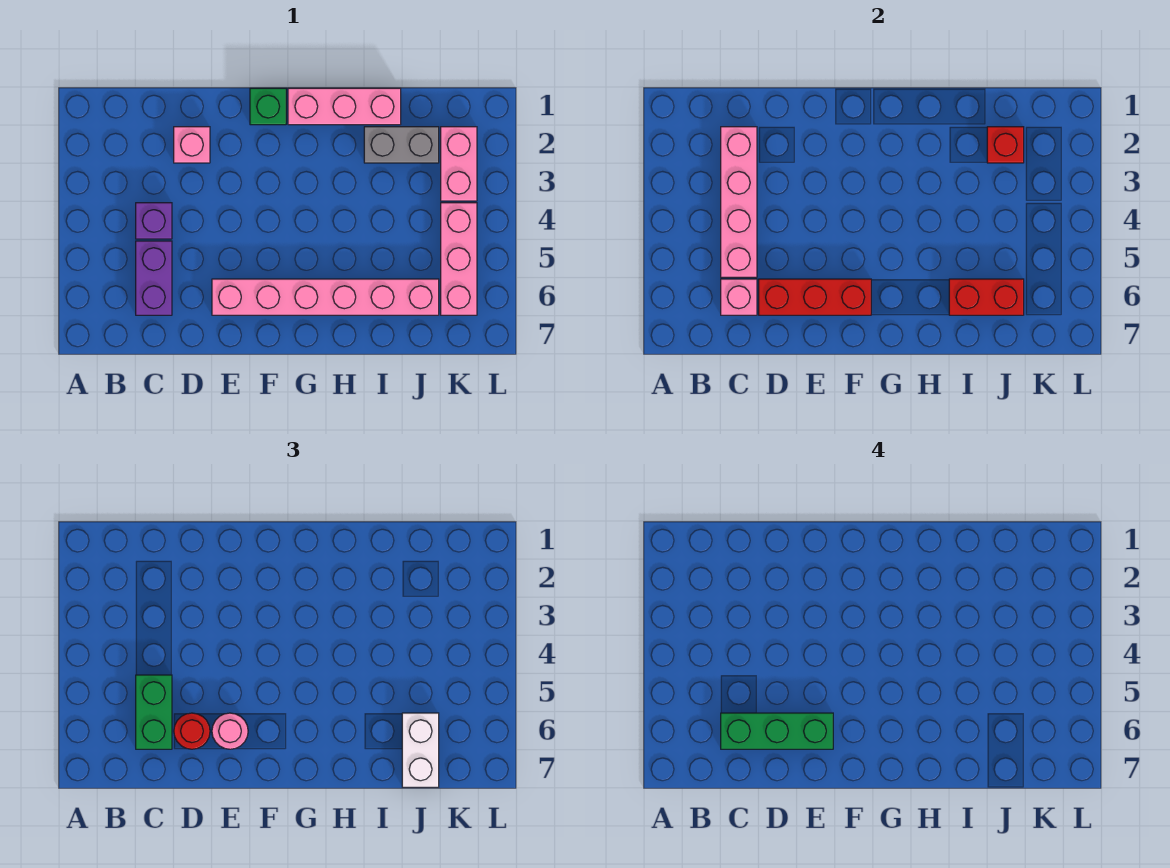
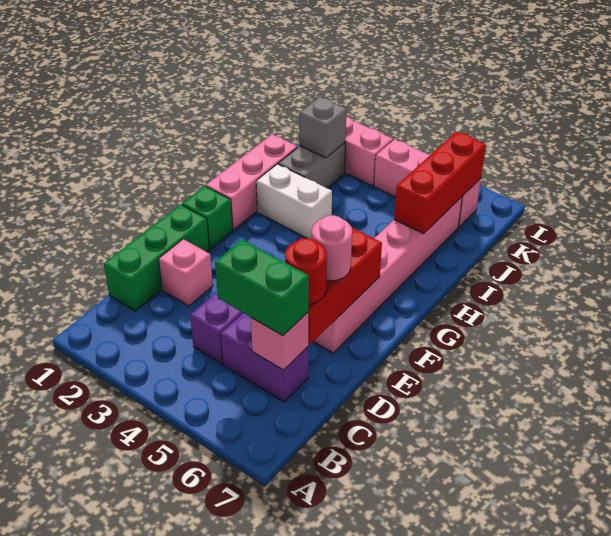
pink 1x4 brick [721,127,757,277] -> none
green 1x3 brick [721,713,833,749] -> green 1x3 brick moved to [104,204,209,311]
red 1x2 brick [949,279,1024,315] -> red 1x3 brick [394,132,486,234]
red 1x1 brick [987,127,1024,163] -> grey 1x1 brick [300,97,346,158]
white 1x2 brick [402,713,439,787] -> white 1x2 brick moved to [256,164,332,239]

